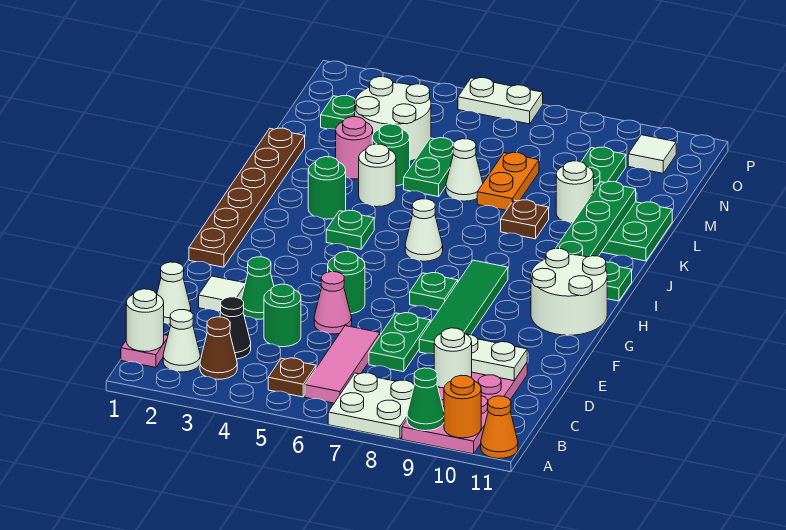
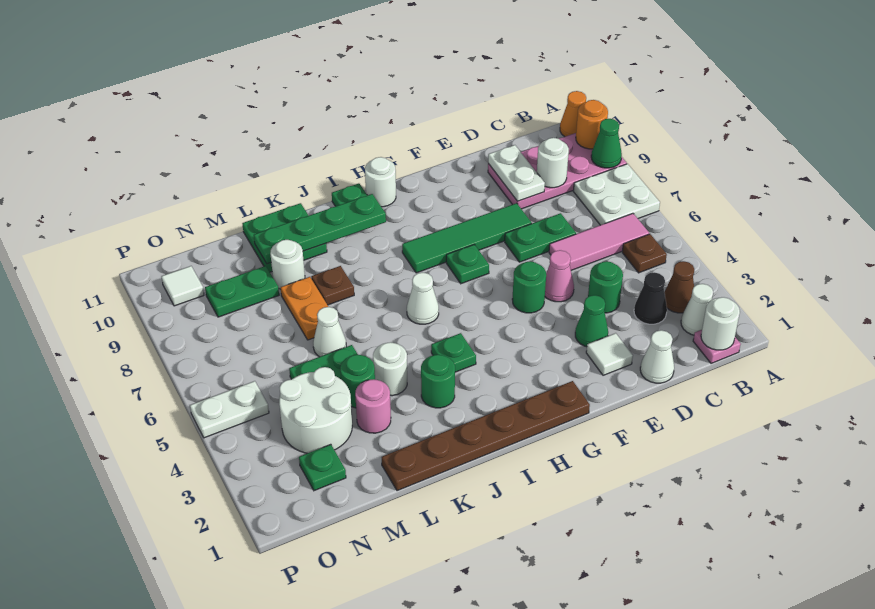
white 2x2 round brick [531,248,607,335] -> white 1x1 round brick [365,157,396,207]
orange 1x2 plate [477,152,539,210] -> orange 1x2 plate turned to [281,277,328,340]
white 1x2 plate [458,78,543,124] -> white 1x2 plate turned to [190,381,269,438]

